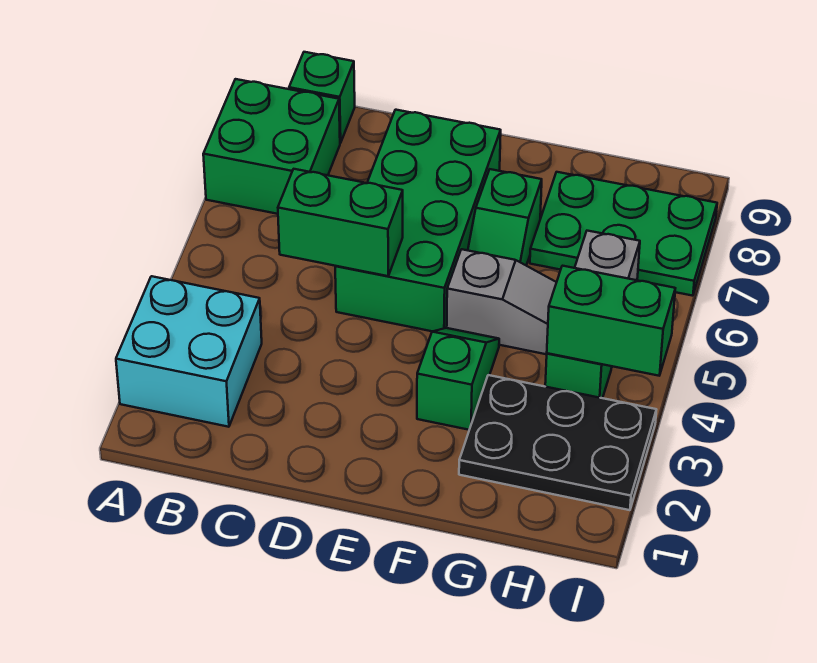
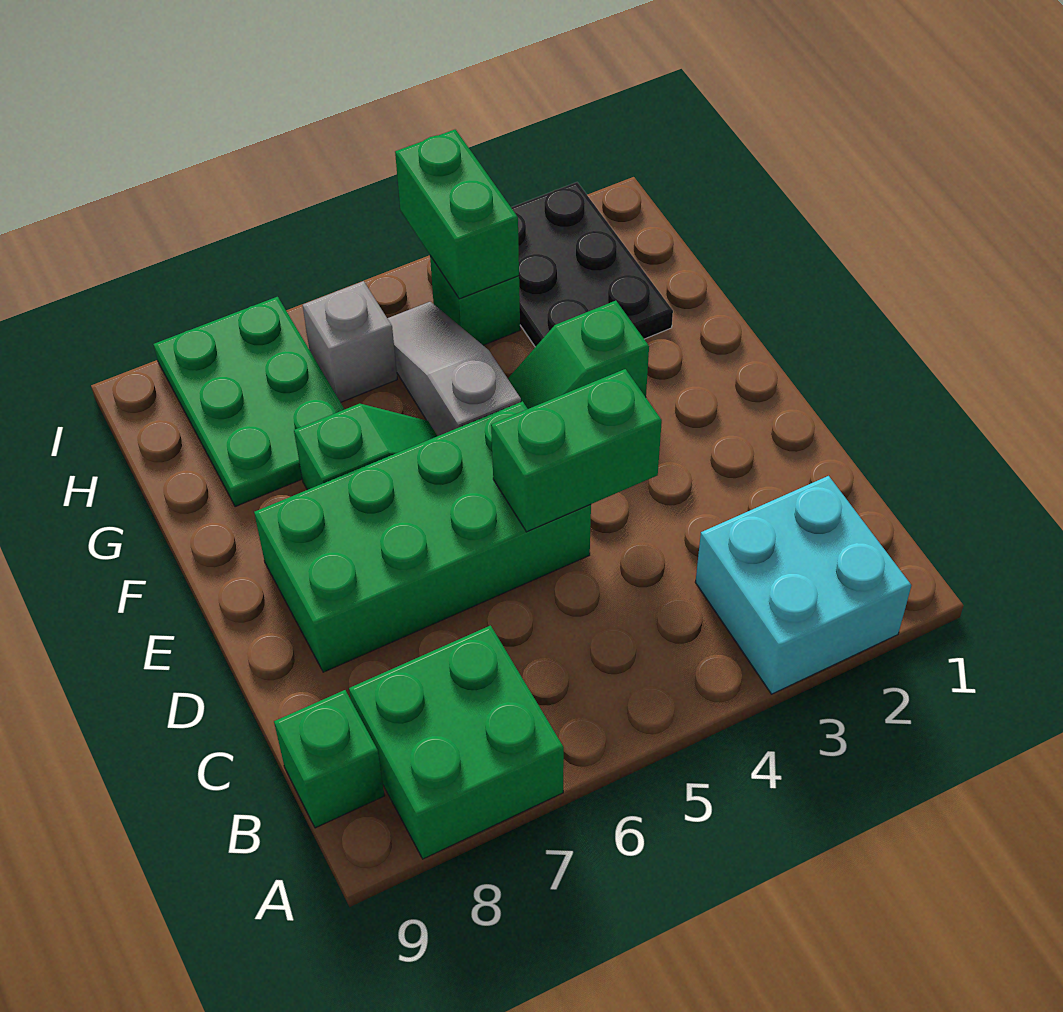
green 1x2 brick [278,169,403,276] -> green 1x2 brick turned to [491,369,662,532]

